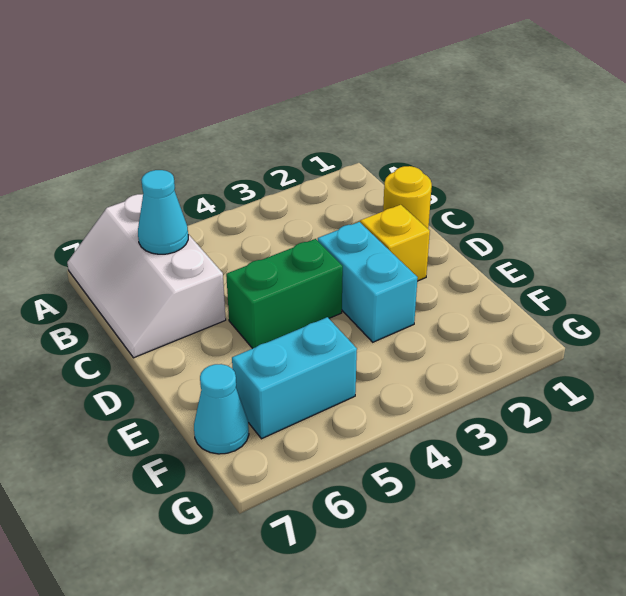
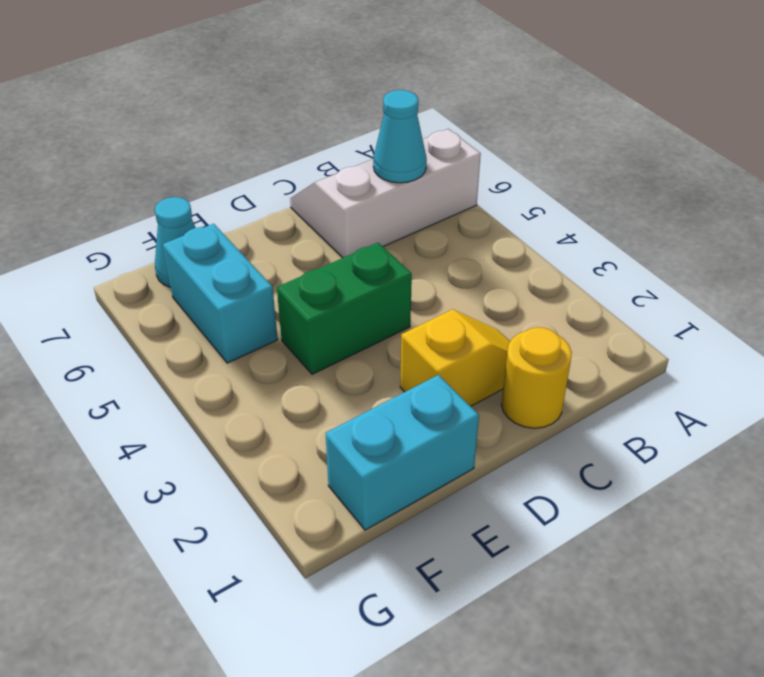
cyan 1x2 brick [318,222,418,342] -> cyan 1x2 brick moved to [326,375,479,530]
green 1x2 brick [226,239,343,349] -> green 1x2 brick turned to [277,243,412,374]

